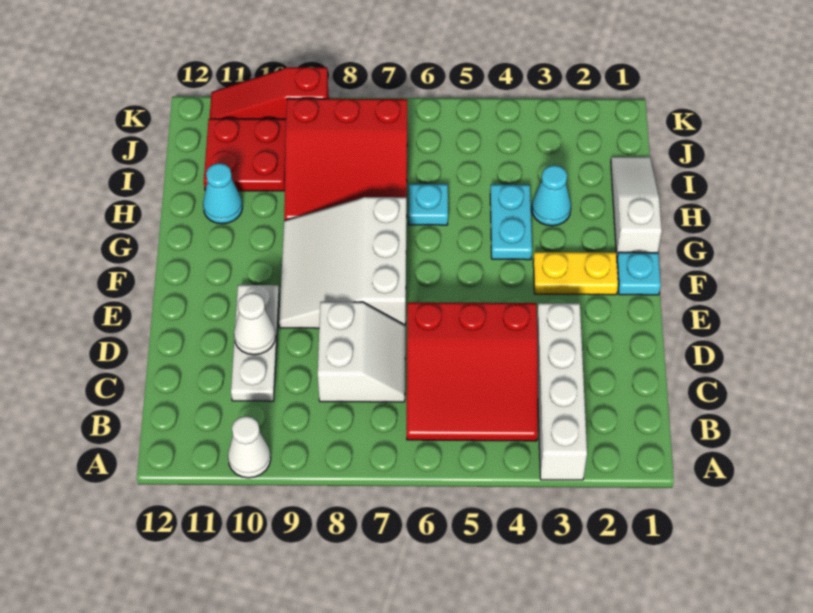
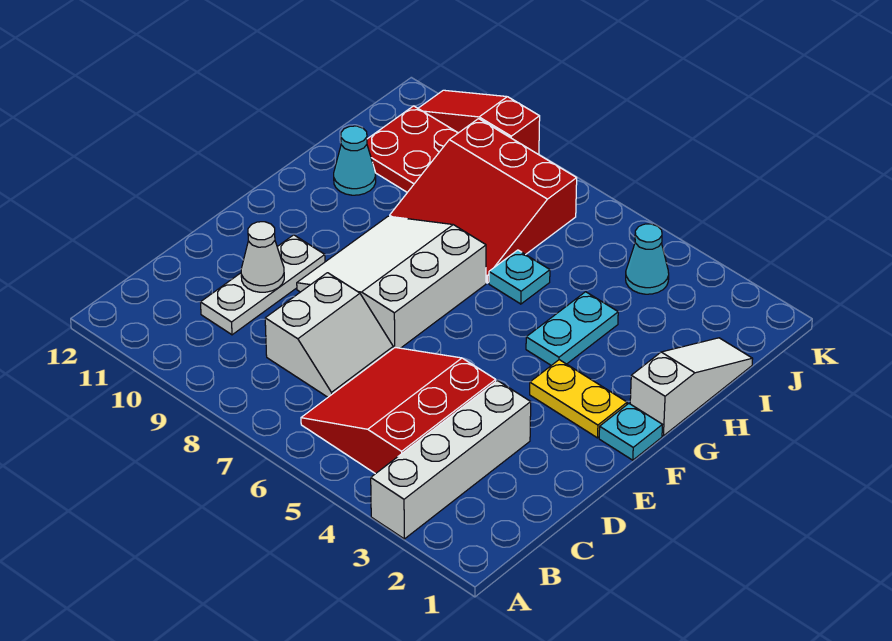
white 1x1 cone [228,416,271,478] -> none
red 3x3 slope [407,302,538,441] -> red 3x3 slope turned to [301,348,496,474]
cyan 1x1 cone [532,165,571,226] -> cyan 1x1 cone moved to [626,224,669,294]

